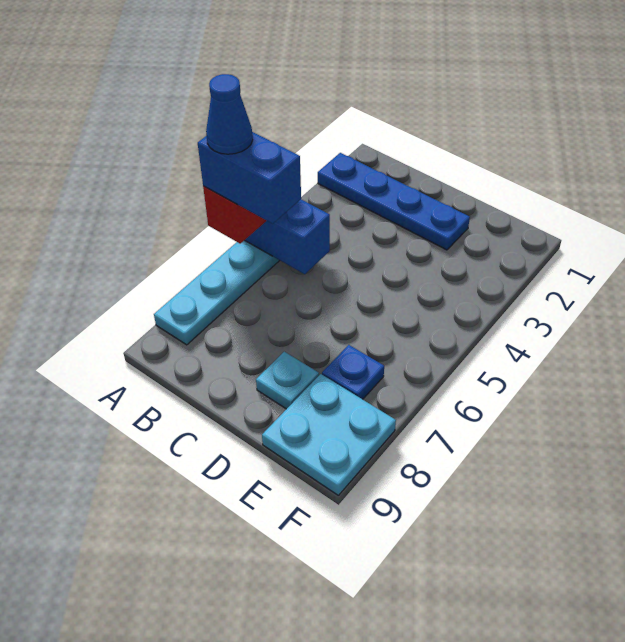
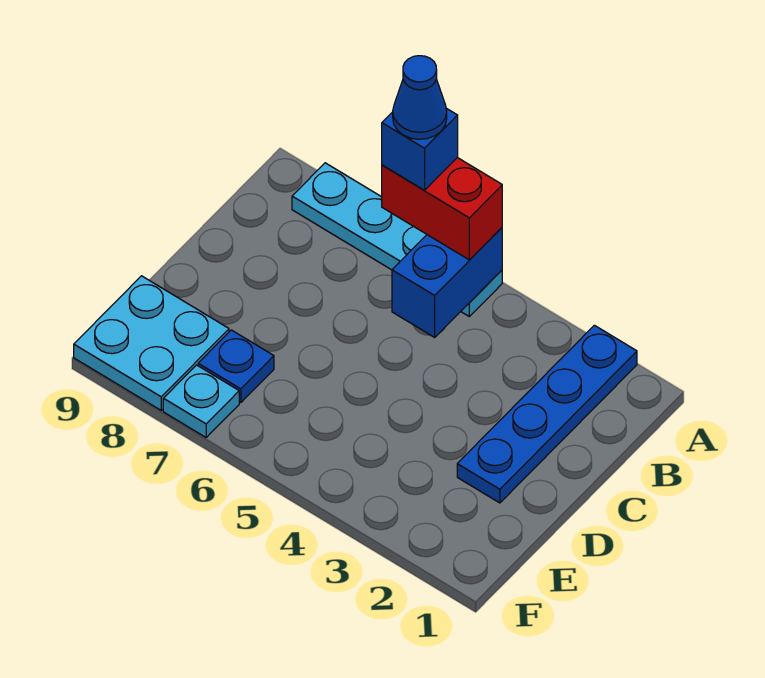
blue 1x2 brick [198,132,301,224] -> blue 1x1 brick [382,108,458,190]
cyan 1x1 plate [256,352,319,409] -> cyan 1x1 plate moved to [163,365,239,437]

